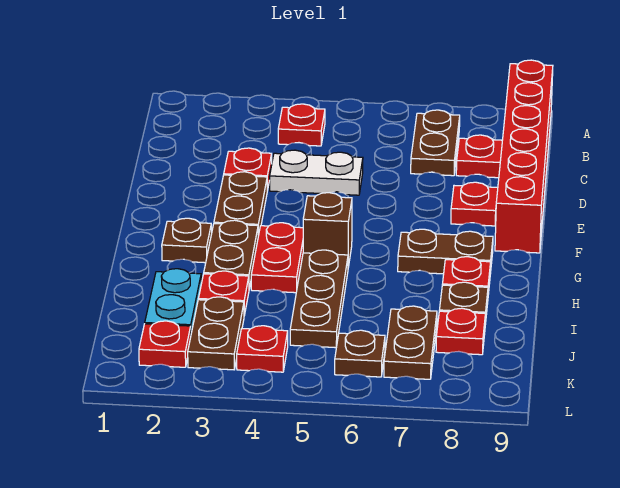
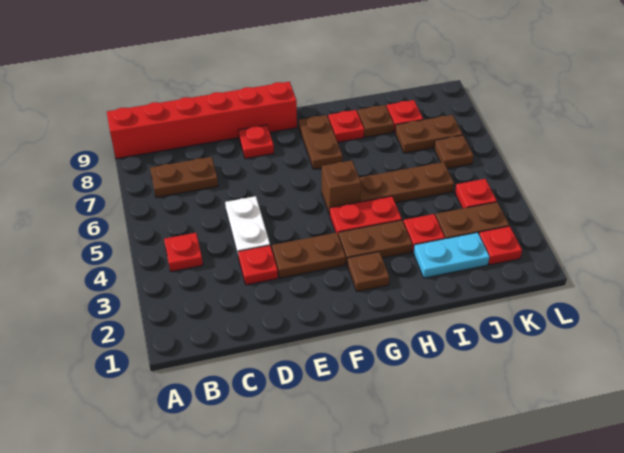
red 1x1 plate [456,135,502,178] -> none

